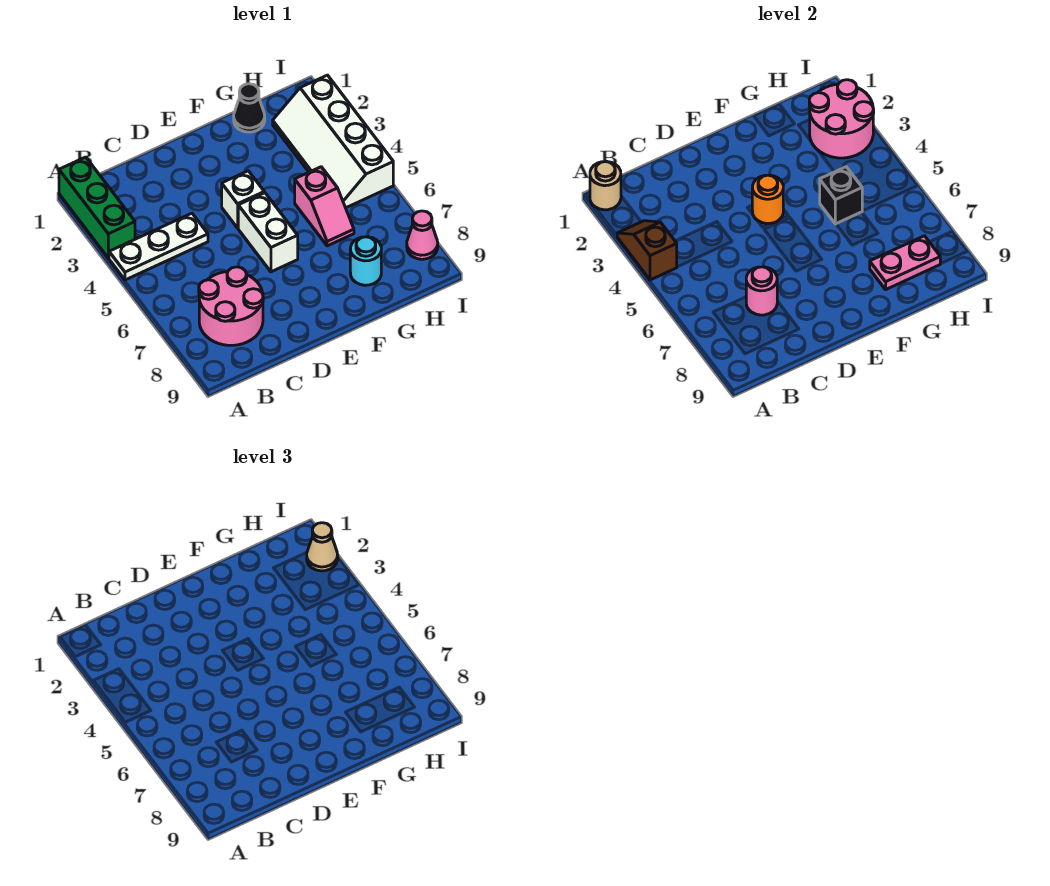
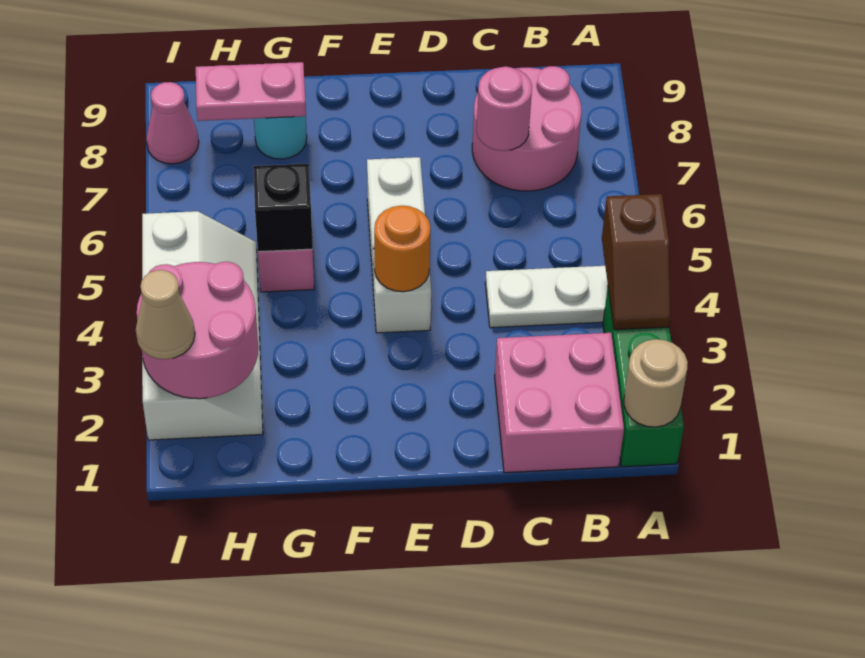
none -> pink 2x2 brick [495,333,624,473]
black 1x1 cone [234,84,265,132] -> none

